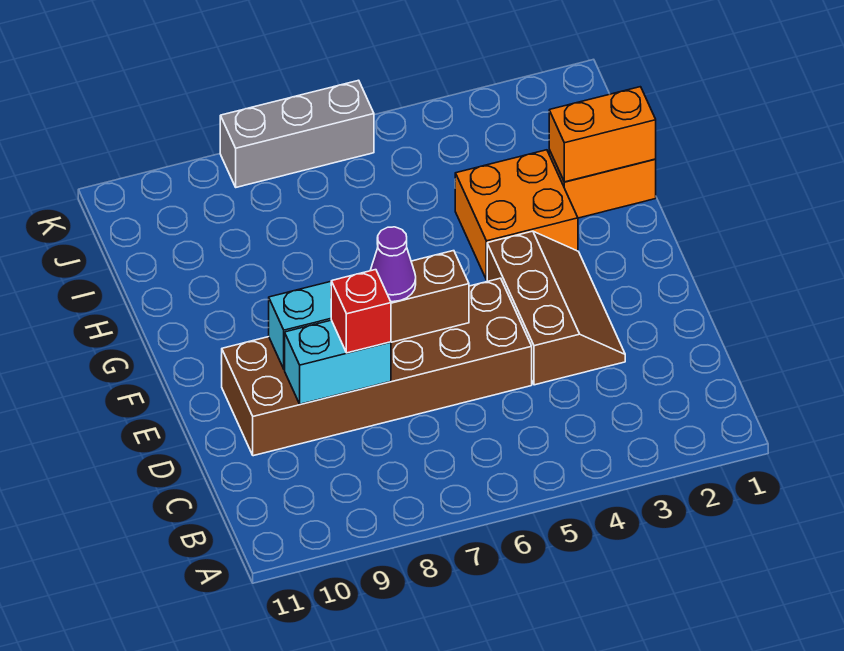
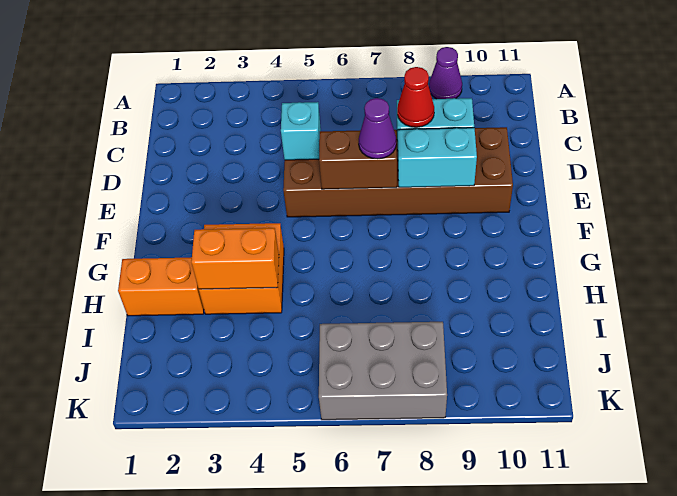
none -> purple 1x1 cone [429,47,462,99]
brown 2x3 slope [487,231,625,385] -> none
none -> cyan 1x1 brick [281,102,321,160]
red 1x1 brick [331,270,391,353] -> red 1x1 cone [397,67,434,127]
orange 1x2 brick [549,87,656,182] -> orange 1x2 brick moved to [191,228,279,289]
grey 1x3 brick [220,80,374,187] -> grey 2x3 brick [319,322,447,420]

